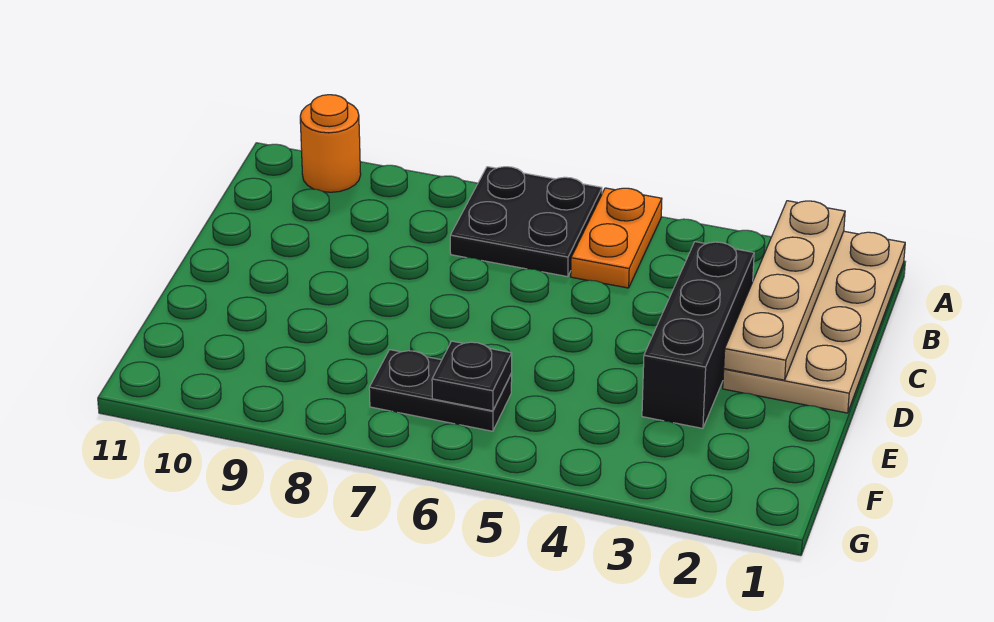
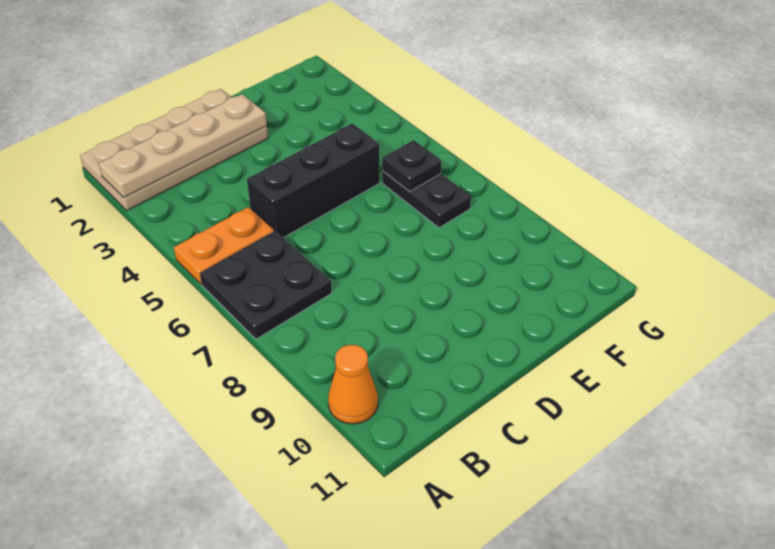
orange 1x1 round brick [300,95,361,192] -> orange 1x1 cone [328,345,378,424]
black 1x3 brick [642,242,754,428] -> black 1x3 brick moved to [247,123,379,238]

